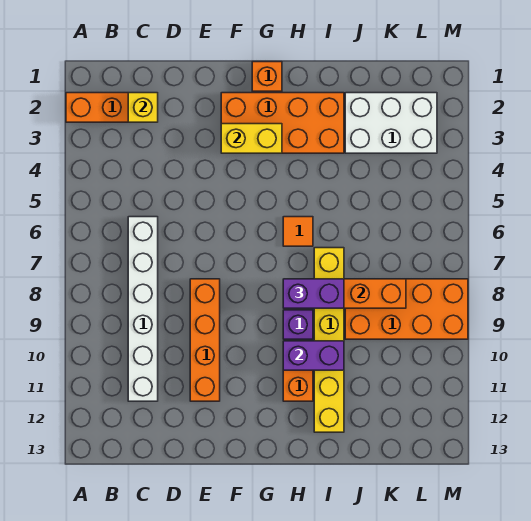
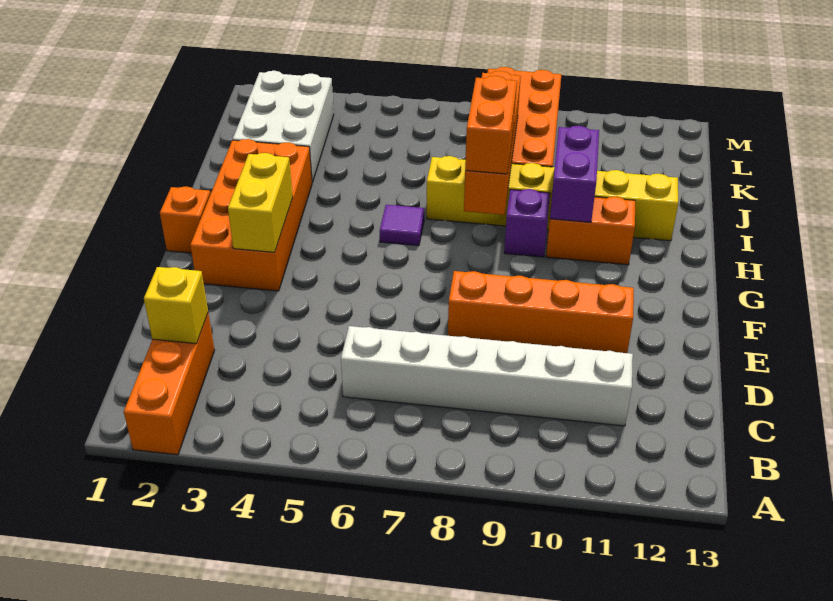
orange 1x1 tile [283,217,313,246] -> purple 1x1 tile [380,205,424,246]
purple 1x2 brick [283,279,344,308] -> orange 1x2 brick [465,76,517,174]

